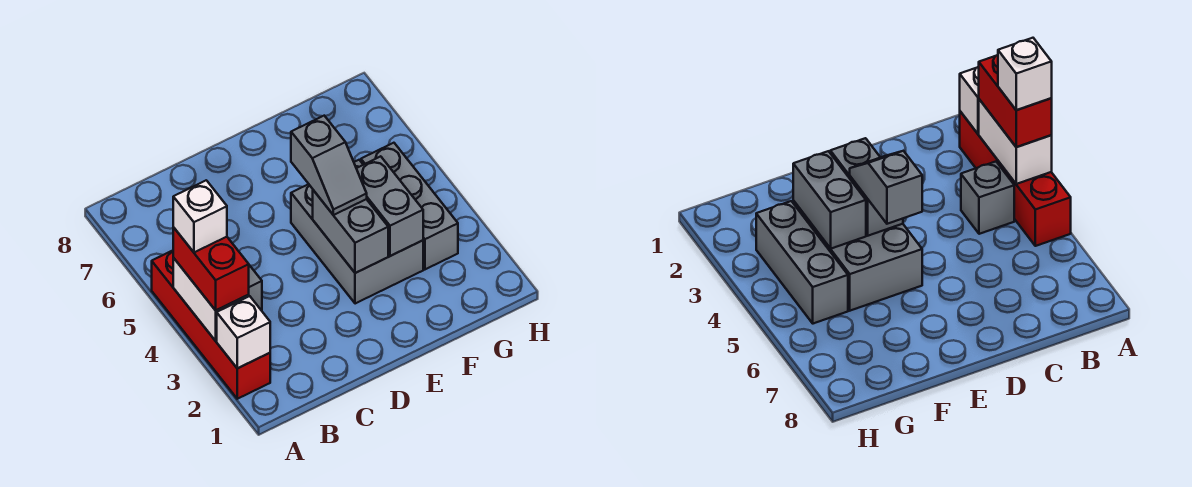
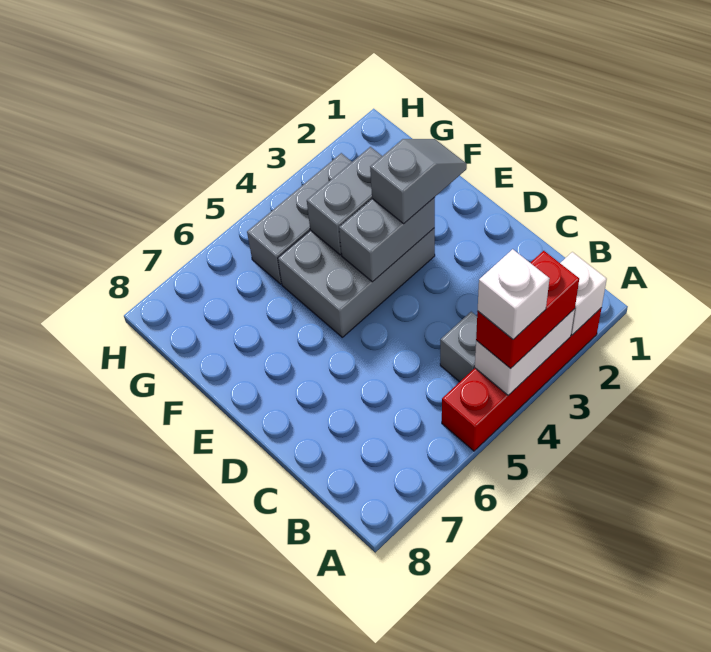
grey 1x2 slope [291,116,367,215] -> grey 1x2 slope moved to [370,139,467,224]

